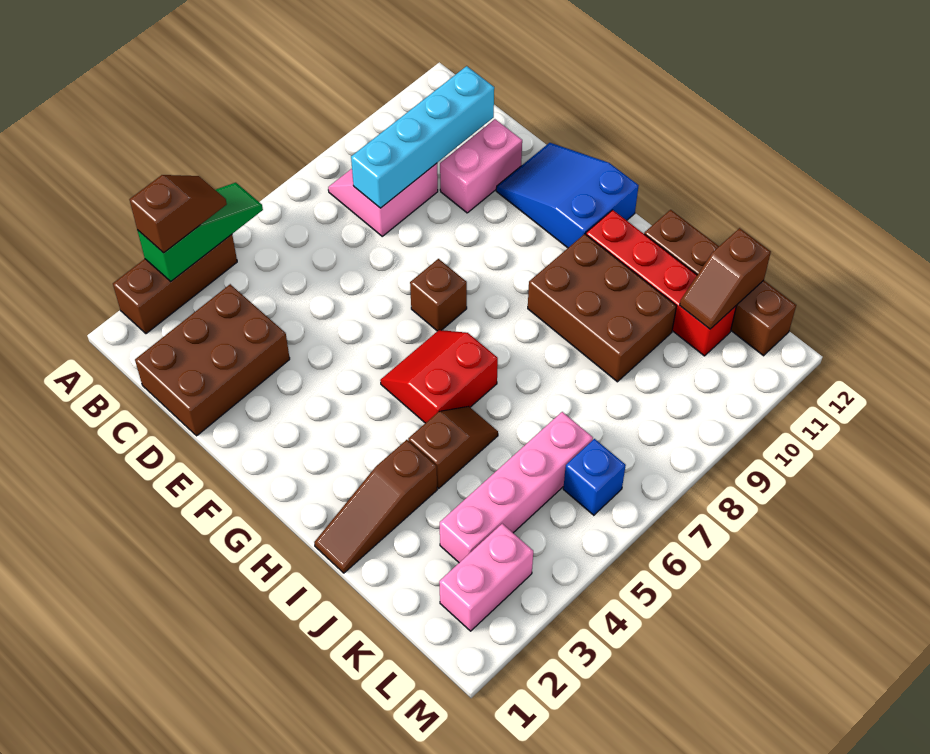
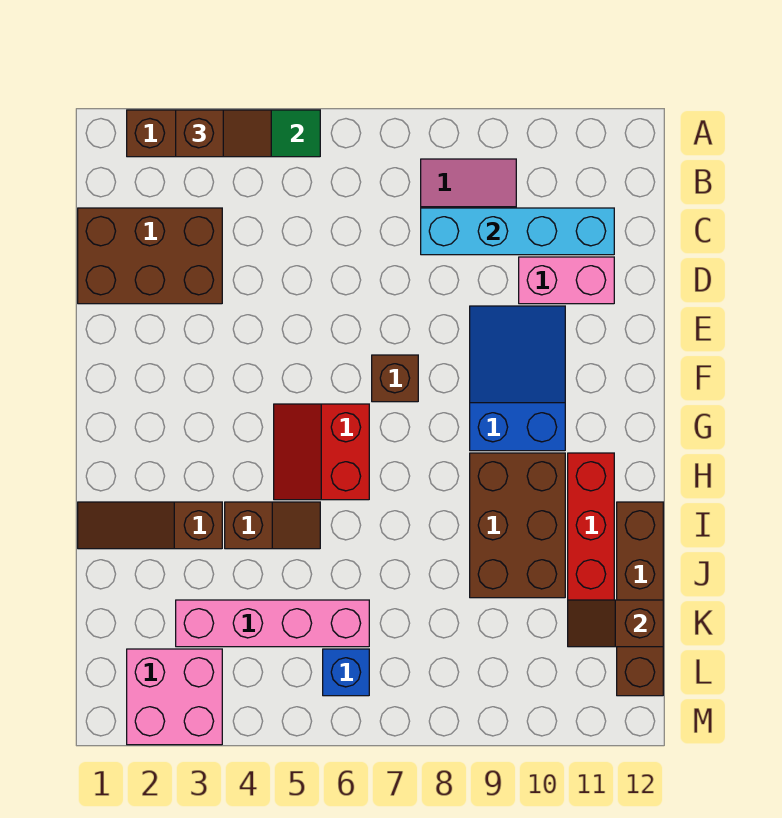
blue 2x3 slope [496,143,639,248] -> blue 2x3 slope moved to [470,306,565,451]
red 2x2 slope [380,330,498,423] -> red 2x2 slope turned to [274,404,369,500]
pink 1x2 brick [439,524,533,631] -> pink 2x2 brick [127,649,222,745]

